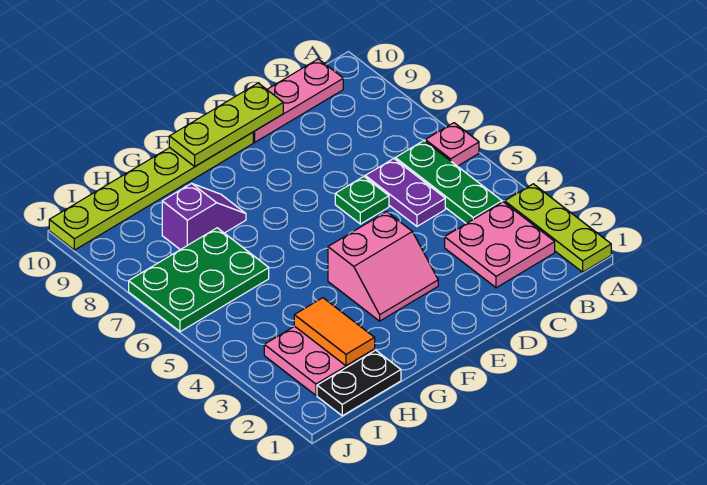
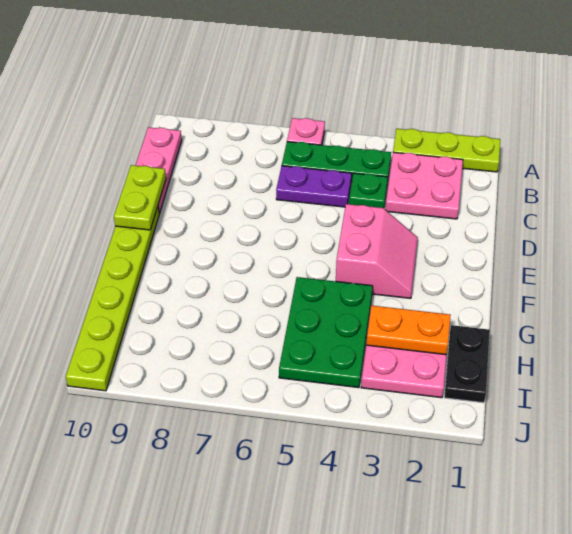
green 1x1 plate [335,177,389,224] -> green 1x1 plate moved to [349,173,388,208]
lime 1x3 plate [169,83,283,166] -> lime 1x2 plate [114,165,166,230]
purple 1x2 slope [162,183,246,250] -> none
orange 1x2 tile [294,298,375,366] -> orange 1x2 plate [366,306,451,355]
green 2x3 plate [129,228,269,332] -> green 2x3 plate moved to [279,277,373,388]

